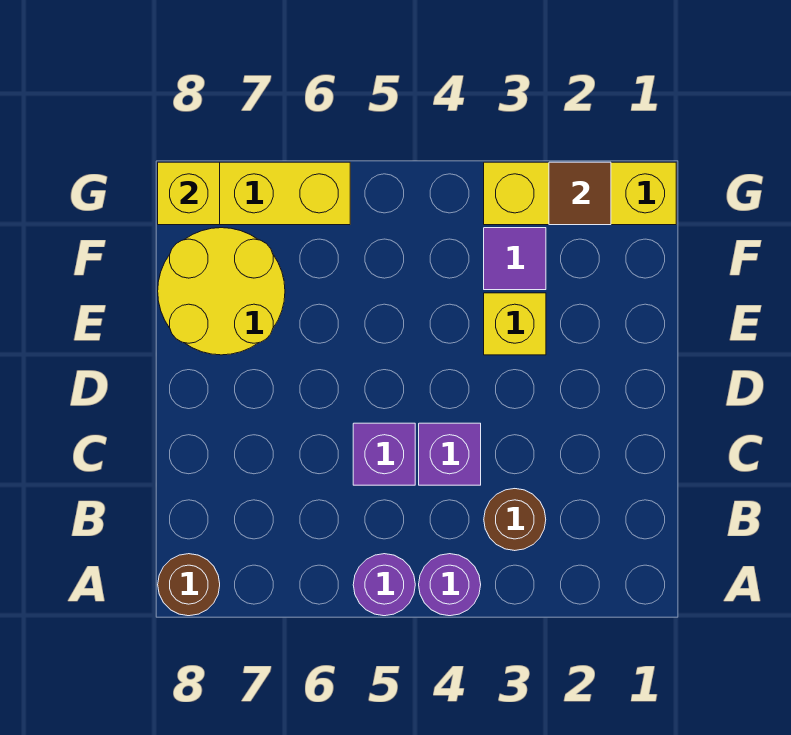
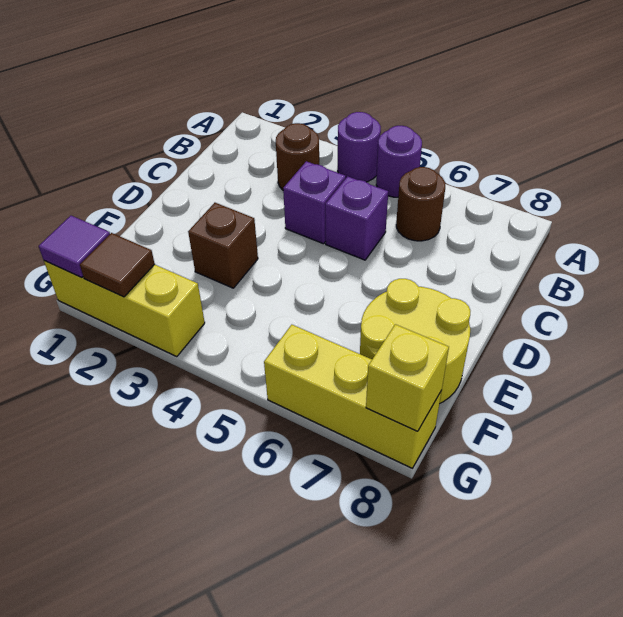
brown 1x1 round brick [158,554,220,616] -> brown 1x1 round brick moved to [396,167,445,241]
yellow 1x1 brick [484,293,546,355] -> brown 1x1 brick [188,203,258,288]
purple 1x1 tile [484,228,546,290] -> purple 1x1 tile moved to [39,216,110,278]

